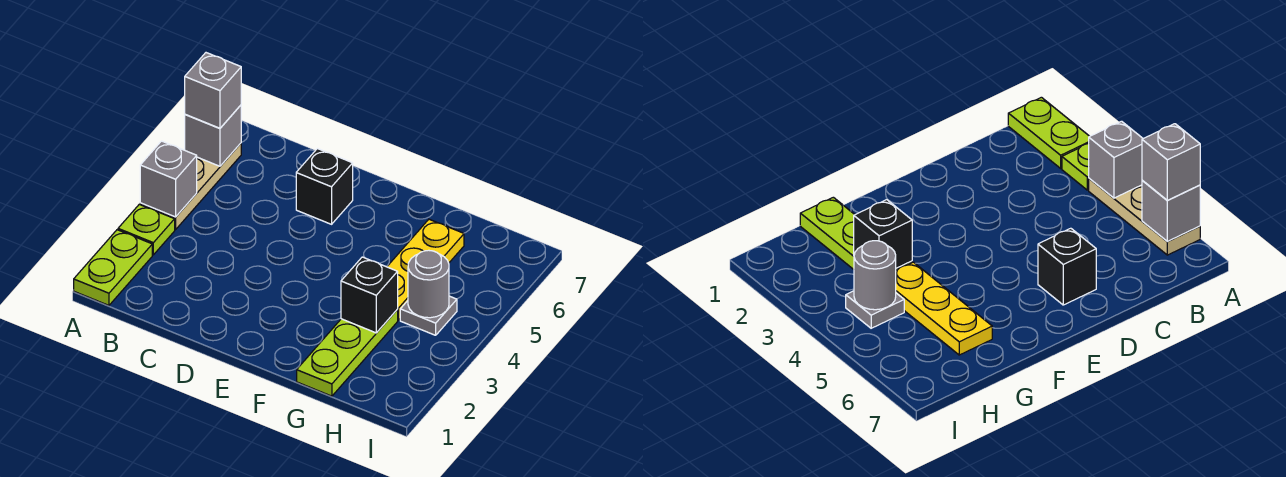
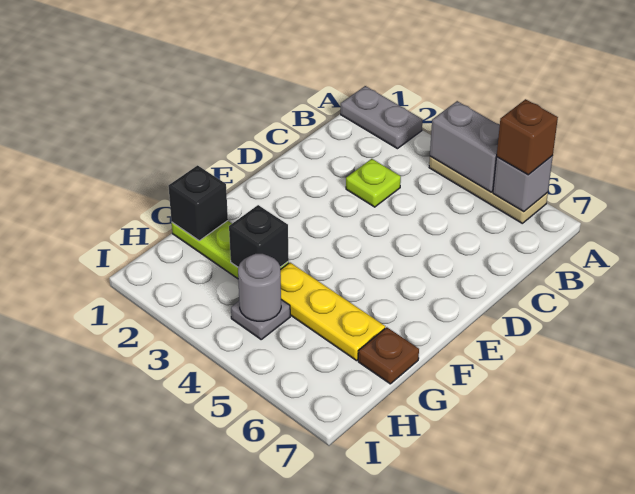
lime 1x2 plate [74,230,152,305] -> grey 1x2 plate [341,86,422,149]
lime 1x1 plate [118,204,175,255] -> lime 1x1 plate moved to [346,159,401,207]
grey 1x1 brick [140,141,197,217] -> grey 1x2 brick [430,101,500,192]
grey 1x1 brick [185,53,241,128] -> brown 1x1 brick [497,99,558,175]
black 1x1 brick [296,149,353,224] -> black 1x1 brick moved to [168,165,228,241]
none -> brown 1x1 plate [358,327,419,384]

